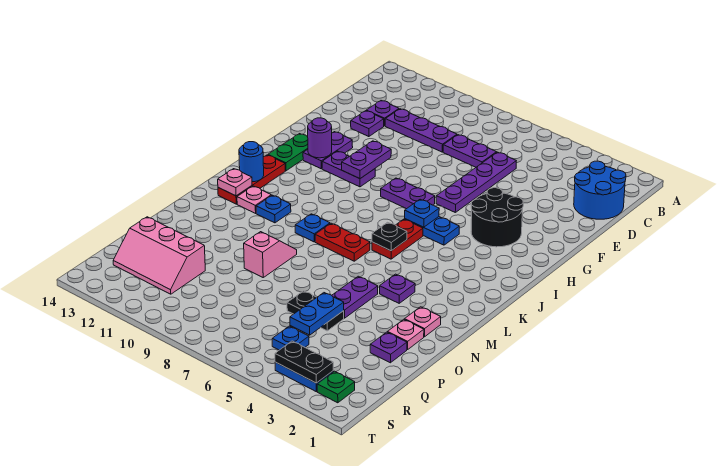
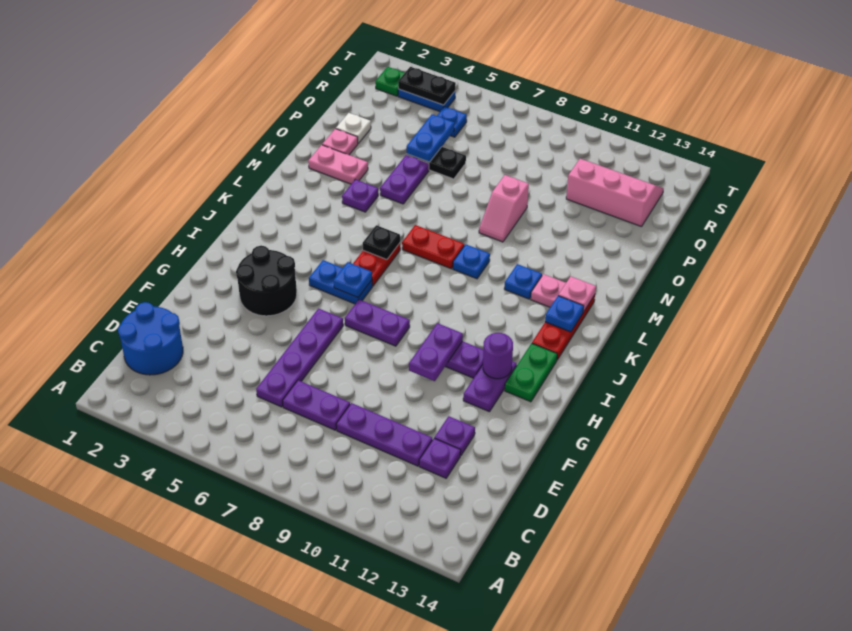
blue 1x1 round brick [239,142,264,182] -> blue 1x1 plate [545,296,584,332]
pink 1x1 plate [404,307,441,337] -> pink 1x2 plate [308,145,368,184]
purple 1x1 plate [370,332,407,363] -> white 1x1 plate [336,113,371,143]

